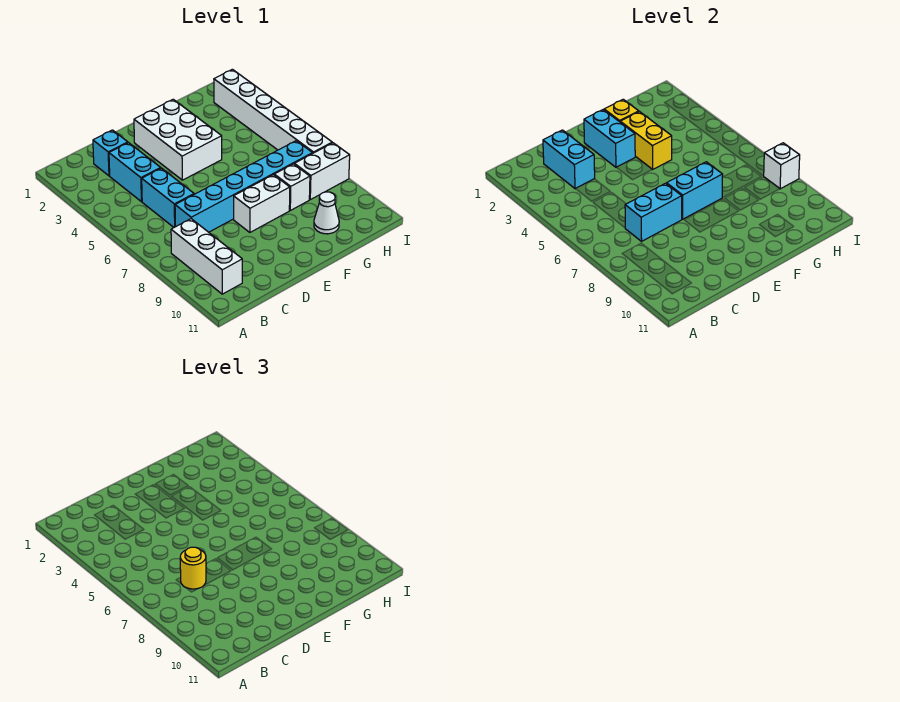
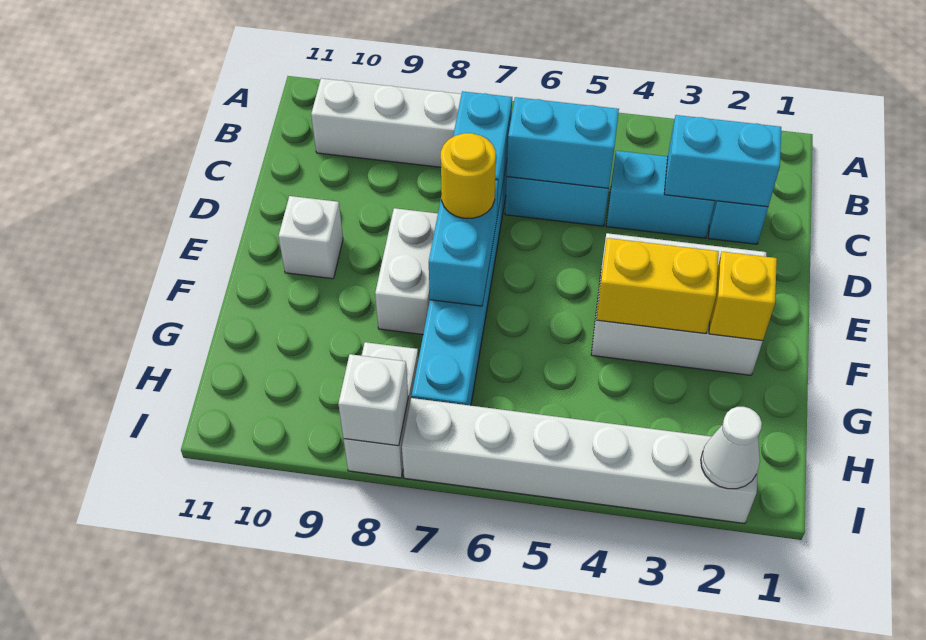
yellow 1x1 round brick [180,547,206,589] -> yellow 1x1 round brick moved to [441,133,496,218]
cyan 1x2 brick [584,110,635,167] -> cyan 1x2 brick moved to [507,97,619,188]
white 1x1 brick [274,164,310,210] -> white 1x1 brick moved to [278,196,343,279]
white 1x1 cone [314,192,339,234] -> white 1x1 cone moved to [701,407,762,489]

